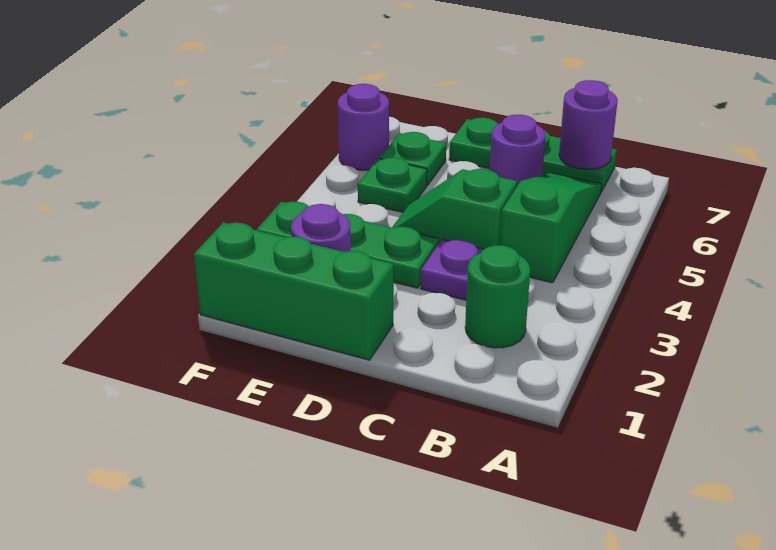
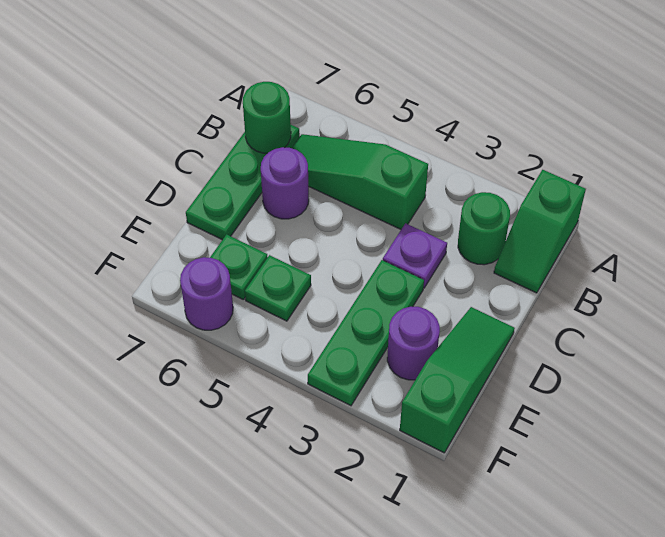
purple 1x1 round brick [559,80,618,169] -> green 1x1 round brick [243,82,291,153]
green 1x2 slope [392,169,517,249] -> green 1x2 slope moved to [494,170,586,293]
green 1x3 brick [194,222,394,360] -> green 1x3 slope [400,307,515,453]

